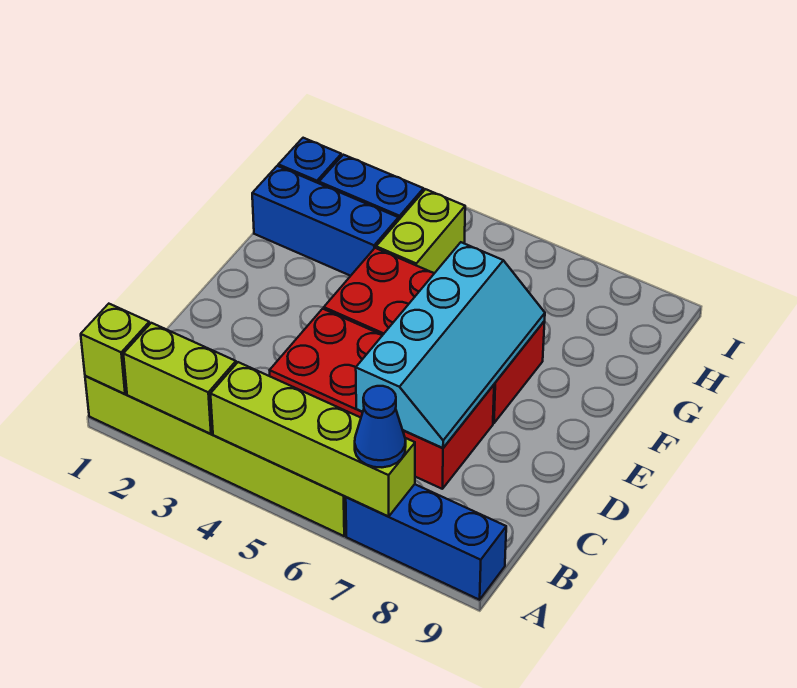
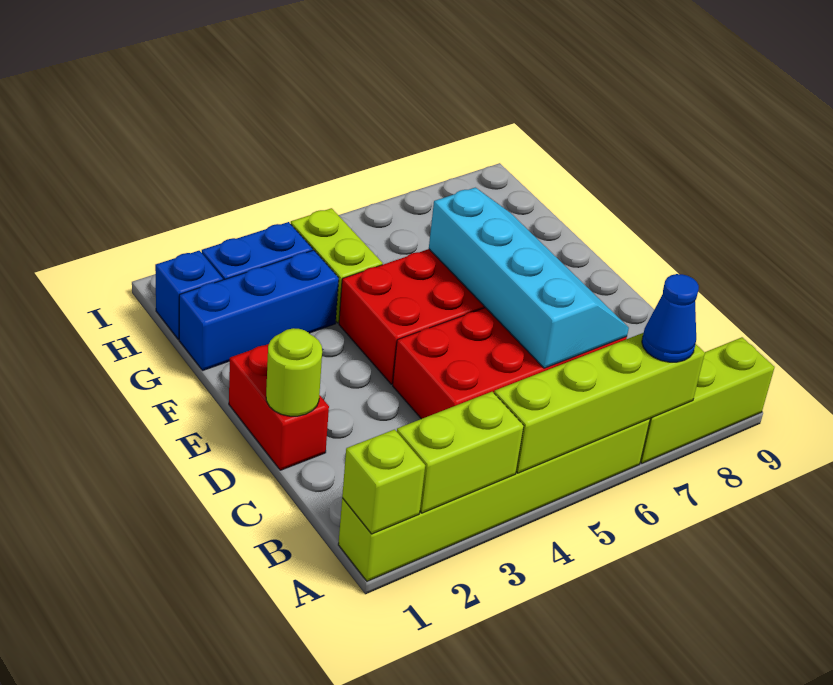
blue 1x3 brick [346,484,506,600] -> lime 1x3 brick [640,337,775,464]
none -> red 1x2 brick [229,344,329,470]
none -> lime 1x1 round brick [266,328,322,416]

